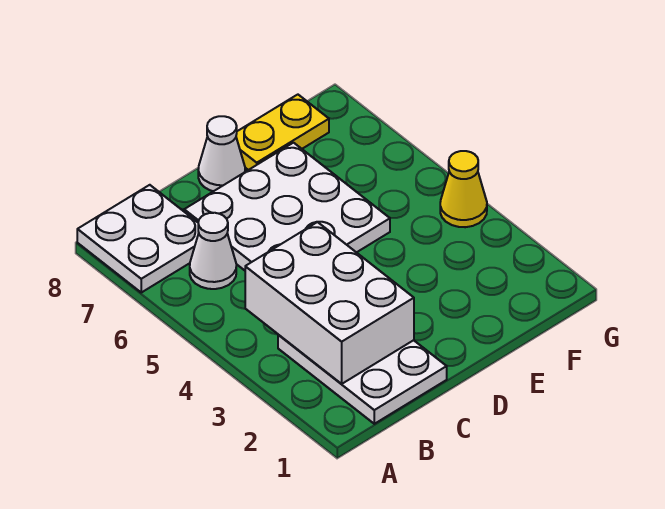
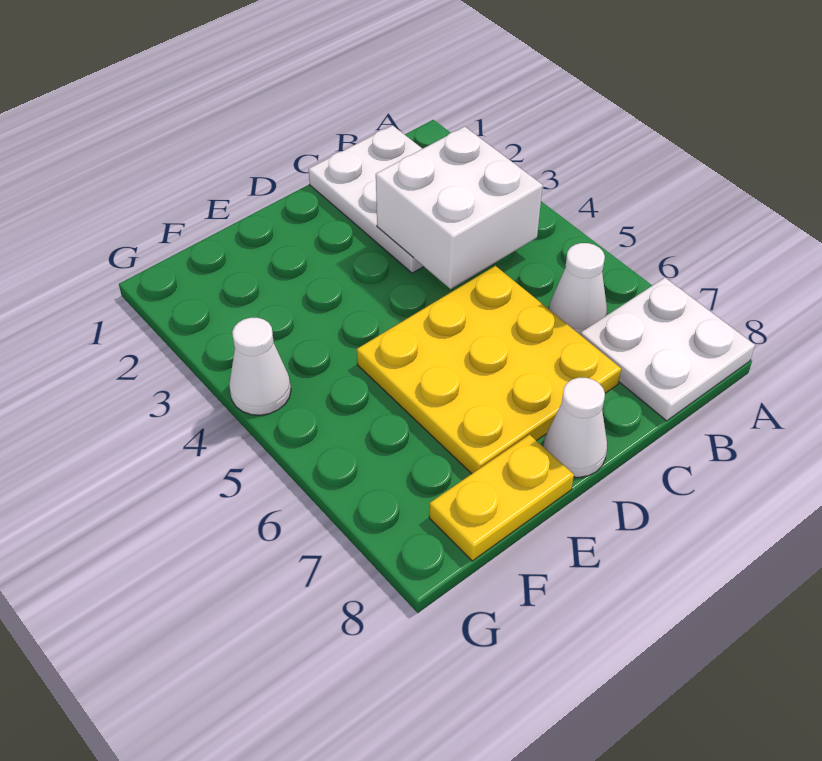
white 2x3 brick [245,222,414,384] -> white 2x2 brick [376,127,543,289]
white 3x3 plate [184,143,390,270] -> yellow 3x3 plate [357,266,621,474]
yellow 1x1 cone [440,151,487,227] -> white 1x1 cone [229,318,291,415]

